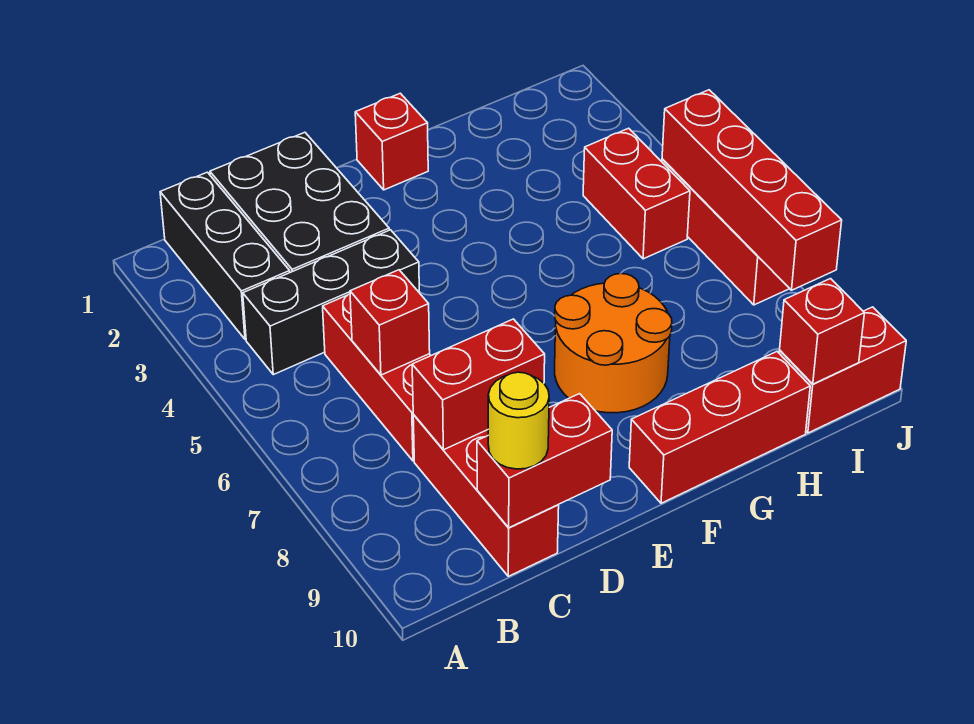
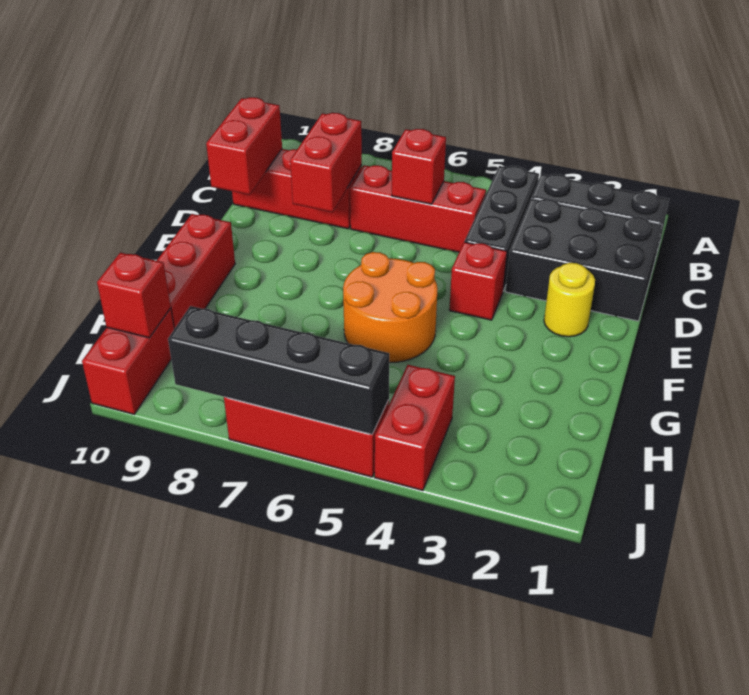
yellow 1x1 round brick [488,372,549,469] -> yellow 1x1 round brick moved to [544,263,595,337]
red 1x1 brick [355,93,428,190] -> red 1x1 brick moved to [449,242,507,320]
orange 2x2 round brick [555,274,672,413] -> orange 2x2 round brick moved to [343,252,438,363]
red 1x2 brick [583,128,690,259] -> red 1x2 brick turned to [375,365,455,490]
red 1x4 brick [662,90,842,290] -> black 1x4 brick [168,306,389,434]

